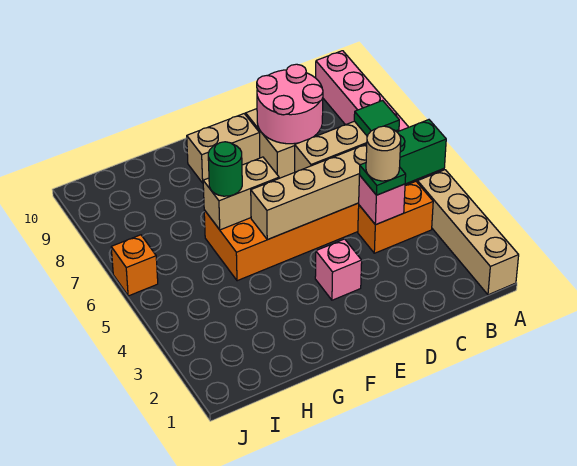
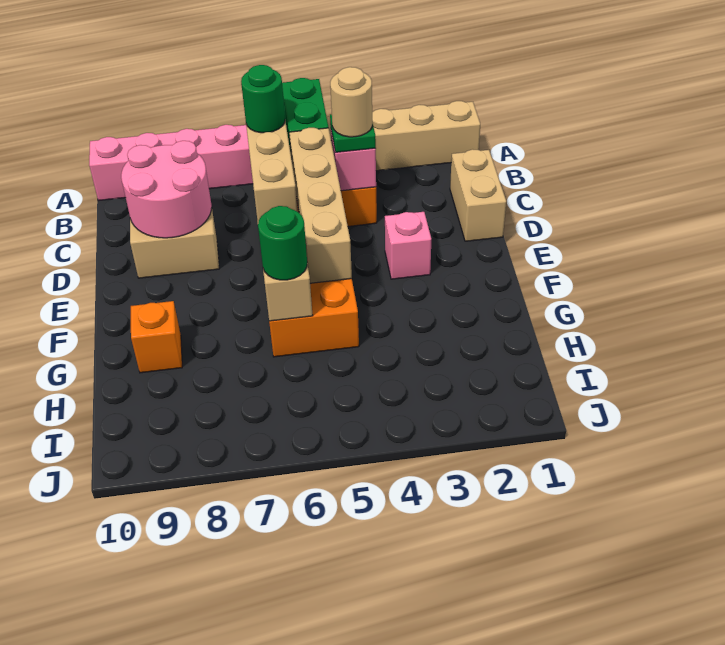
green 1x1 tile [354,101,399,136] -> green 1x1 round brick [241,65,285,133]
tan 1x2 brick [187,114,260,183] -> tan 1x2 brick moved to [450,149,506,241]
orange 1x1 brick [111,235,158,296] -> orange 1x1 brick moved to [131,301,182,373]

